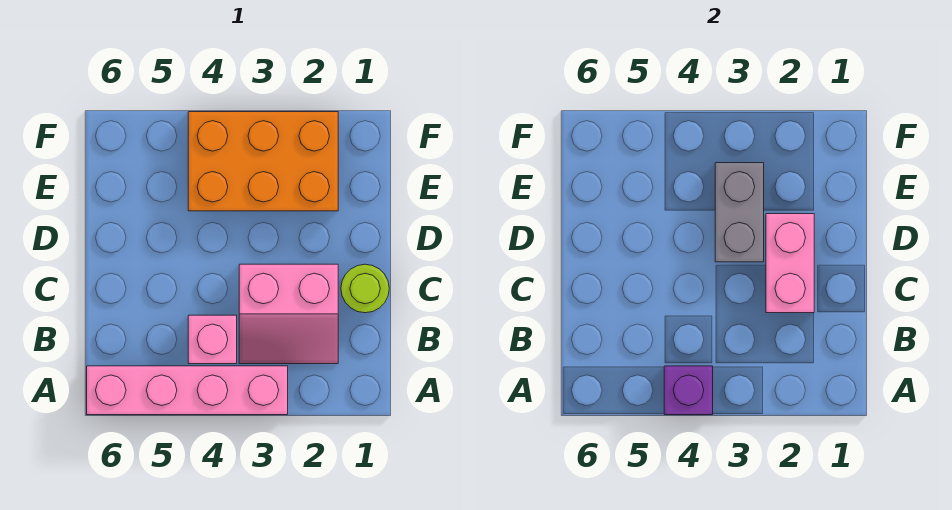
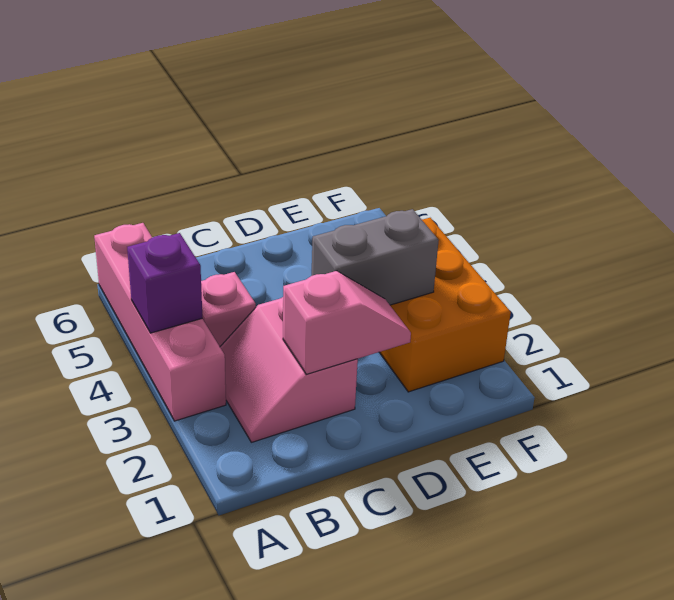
lime 1x1 round brick [341,264,389,313] -> none
pink 1x2 brick [766,214,814,313] -> pink 1x2 slope [283,271,411,374]

